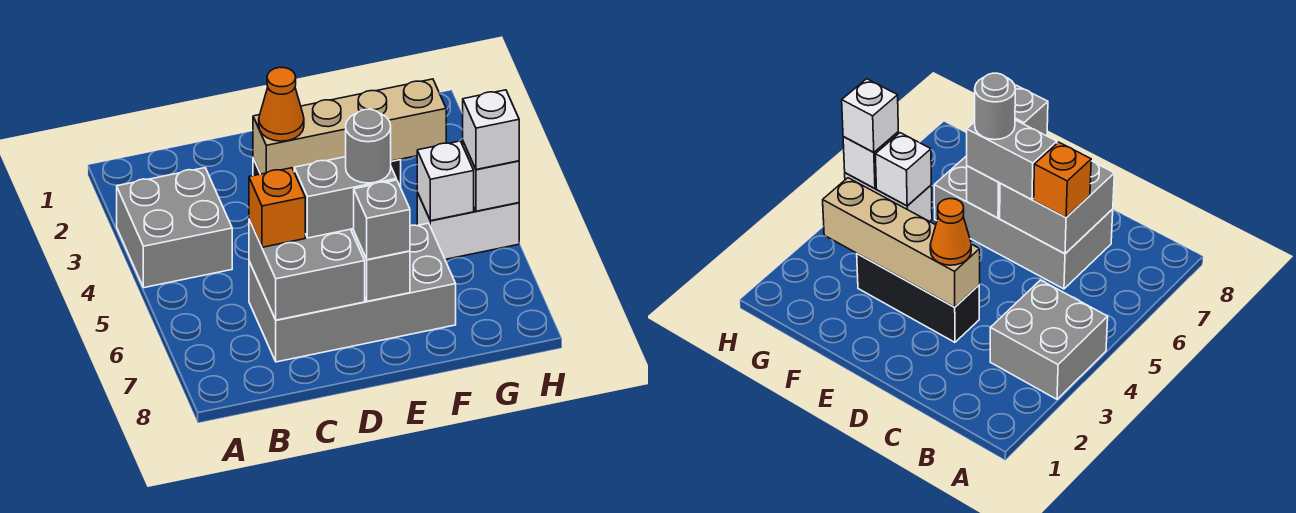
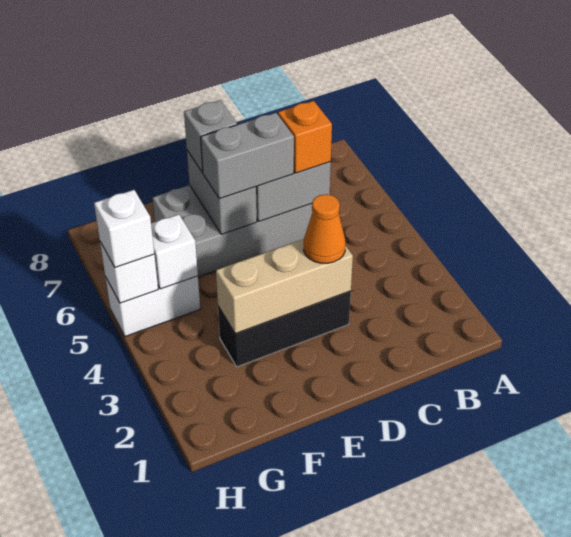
grey 2x2 brick [117,168,232,288] -> none
tan 1x4 brick [253,79,446,174] -> tan 1x3 brick [216,239,353,334]
grey 1x1 round brick [346,109,391,183] -> none

